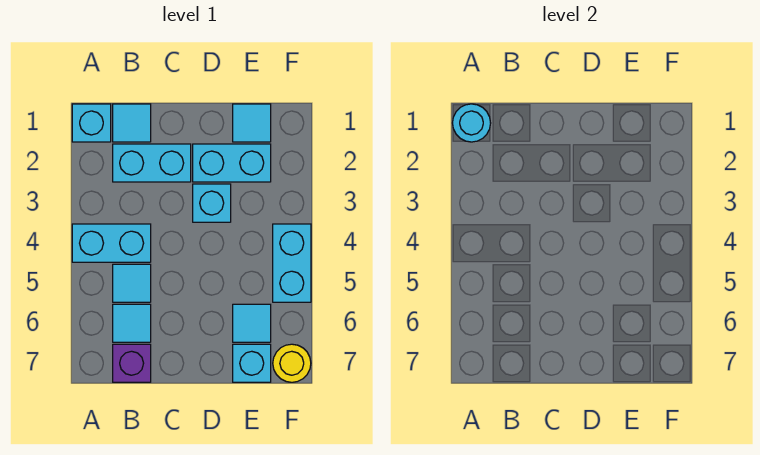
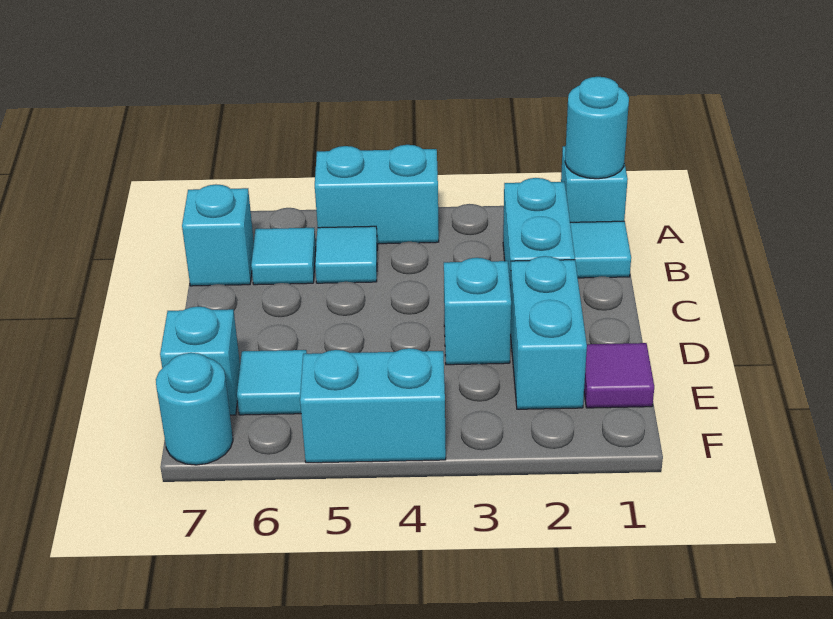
cyan 1x2 brick [72,224,151,262] -> cyan 1x2 brick turned to [315,145,439,244]
purple 1x1 brick [113,344,151,382] -> cyan 1x1 brick [182,184,254,286]
cyan 1x1 tile [233,104,271,142] -> purple 1x1 tile [584,343,654,408]
yellow 1x1 round brick [273,344,311,382] -> cyan 1x1 round brick [156,353,233,465]

